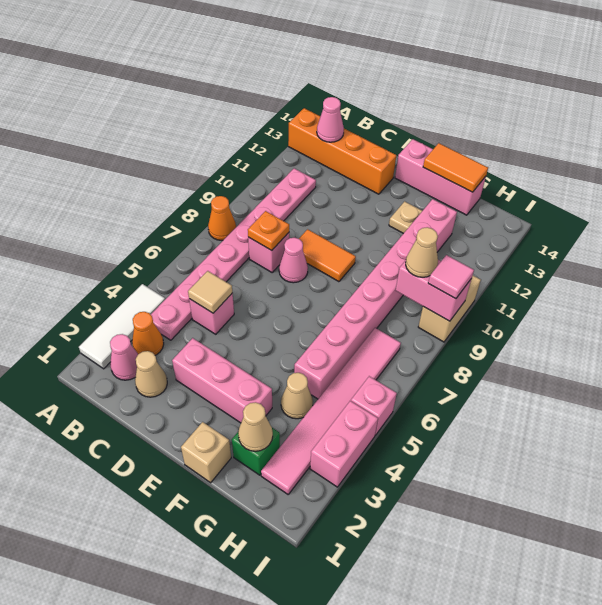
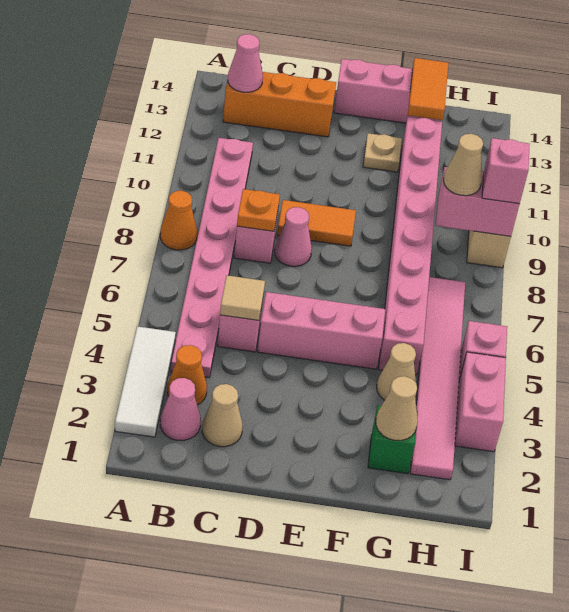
orange 1x4 brick [288,108,396,194] -> orange 1x3 brick [223,72,336,137]
pink 1x3 brick [172,338,272,423] -> pink 1x3 brick moved to [258,292,385,369]
tan 1x1 brick [181,422,231,483] -> none
orange 1x2 tile [423,143,488,192] -> orange 1x2 tile turned to [408,58,448,120]
pink 1x1 tile [428,255,474,299] -> pink 1x1 brick [482,138,530,204]

